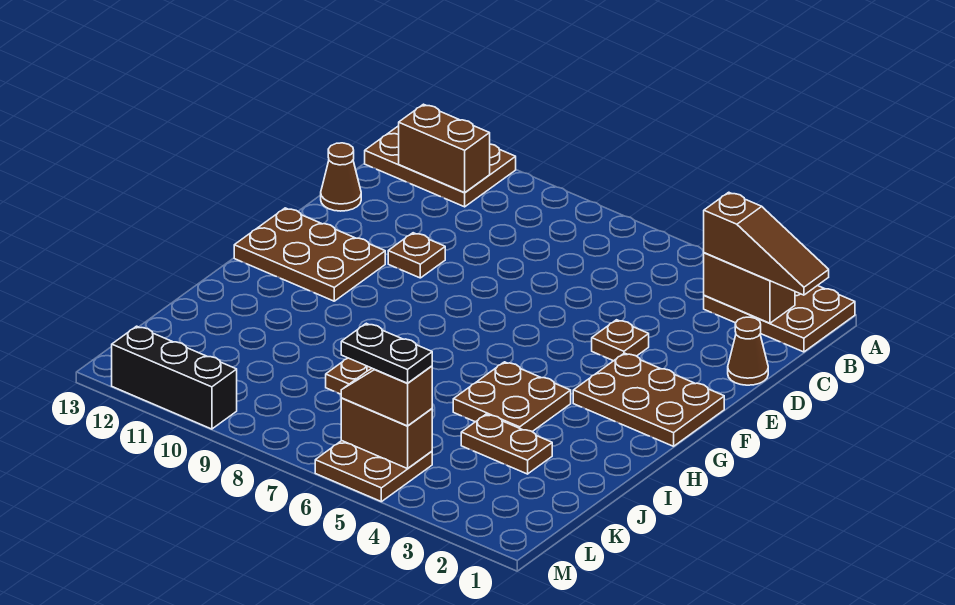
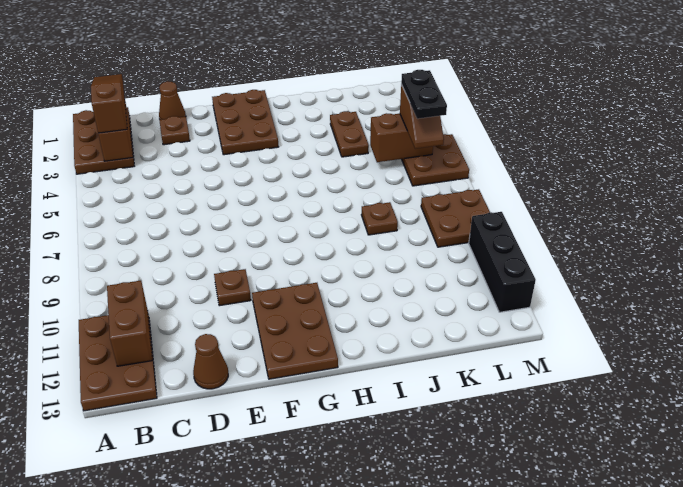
brown 1x1 plate [592,320,649,361] -> brown 1x1 plate moved to [159,116,190,145]
brown 2x2 plate [453,362,571,432] -> brown 2x2 plate moved to [421,189,490,247]
brown 1x2 brick [341,398,432,469] -> brown 1x2 brick turned to [370,113,433,162]

